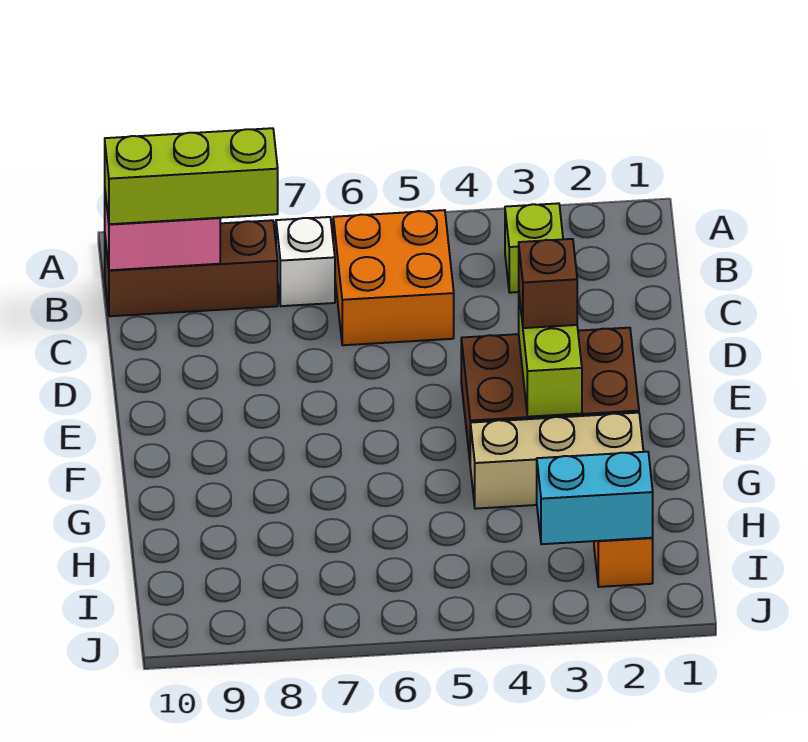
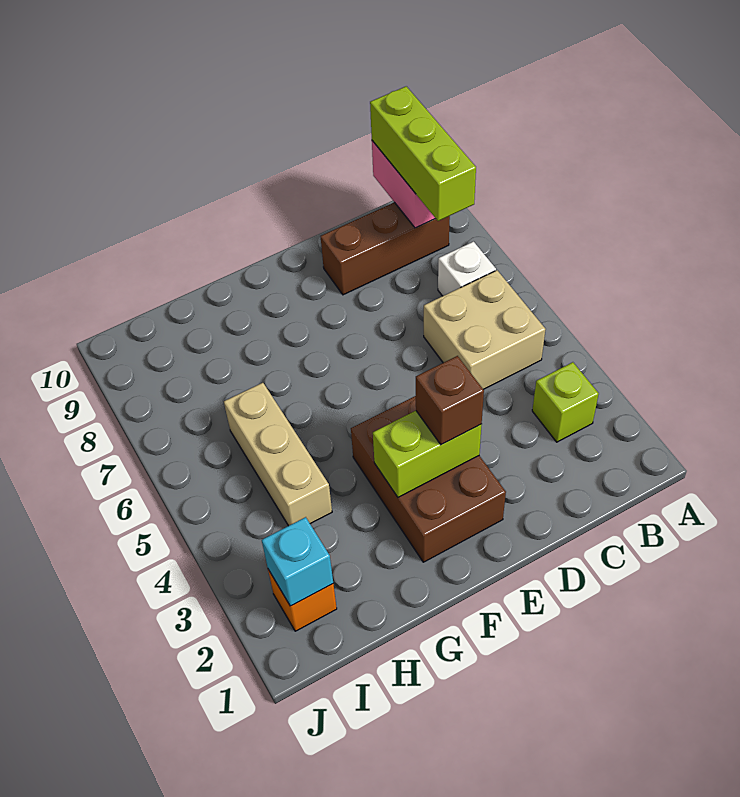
orange 2x2 brick [333,210,454,345] -> tan 2x2 brick [424,270,546,389]
brown 1x3 brick [105,220,278,316] -> brown 1x3 brick turned to [321,202,450,295]
tan 1x3 brick [470,413,643,509] -> tan 1x3 brick moved to [224,383,332,526]
cyan 1x2 brick [537,452,653,544] -> cyan 1x1 brick [262,517,333,606]

